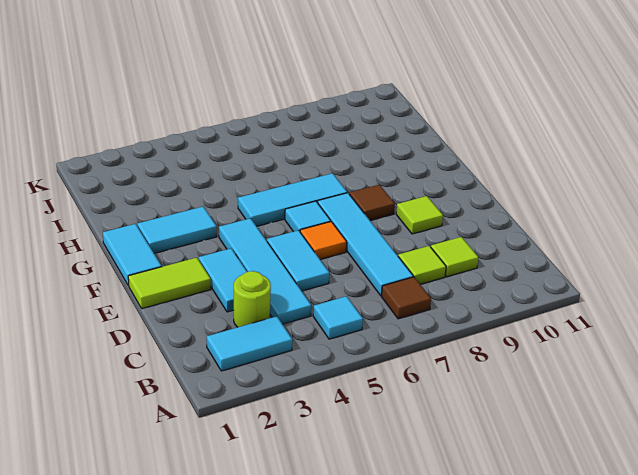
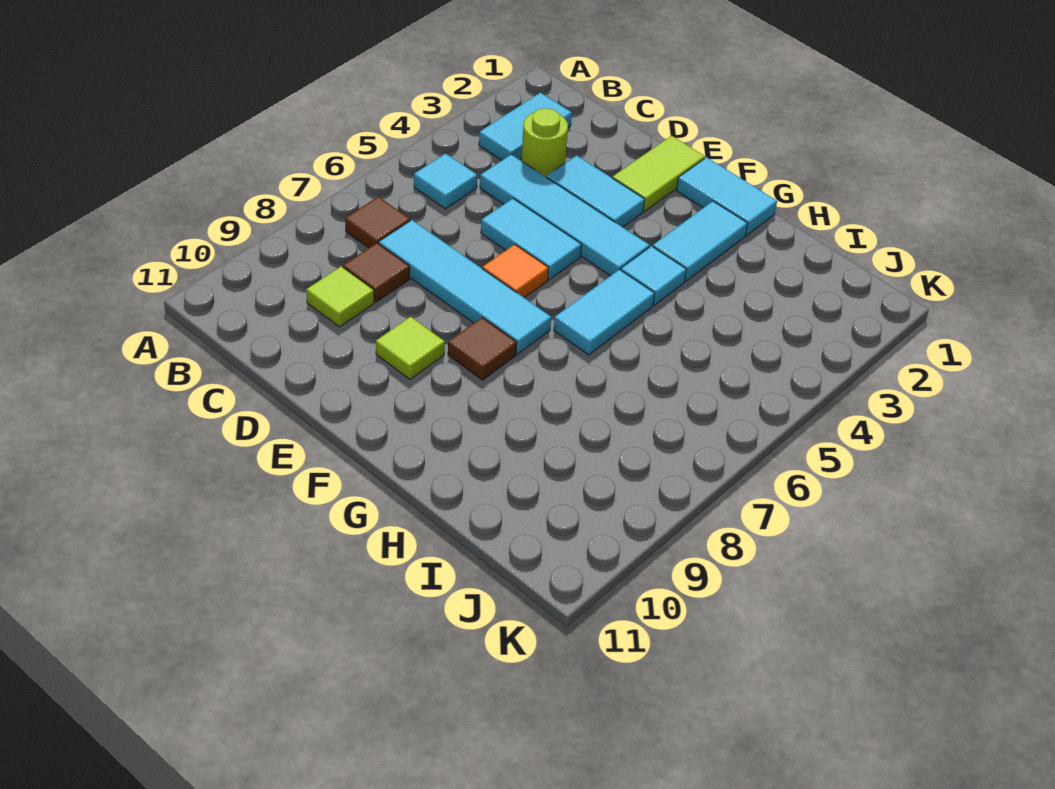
lime 1x1 tile [398,246,446,284] -> brown 1x1 tile [343,243,410,302]
cyan 1x1 tile [285,201,331,232] -> cyan 1x1 tile moved to [621,246,686,305]
cyan 1x3 tile [238,173,348,226] -> cyan 1x2 tile [554,270,655,355]

